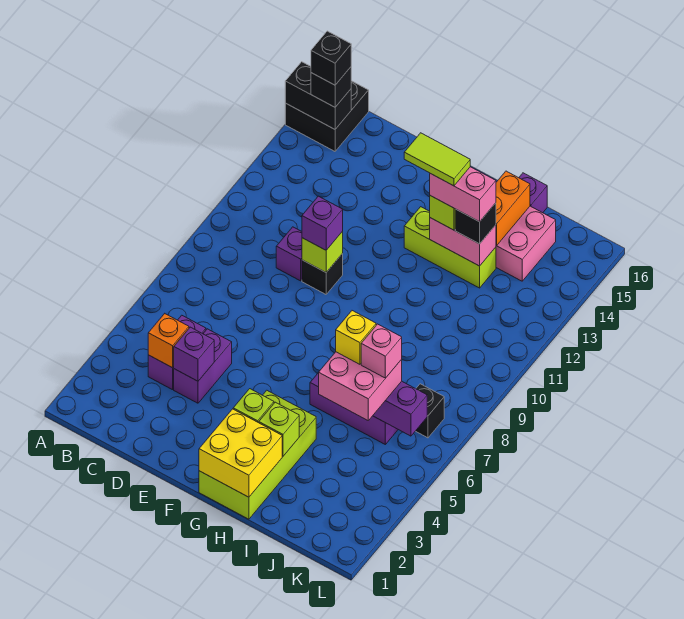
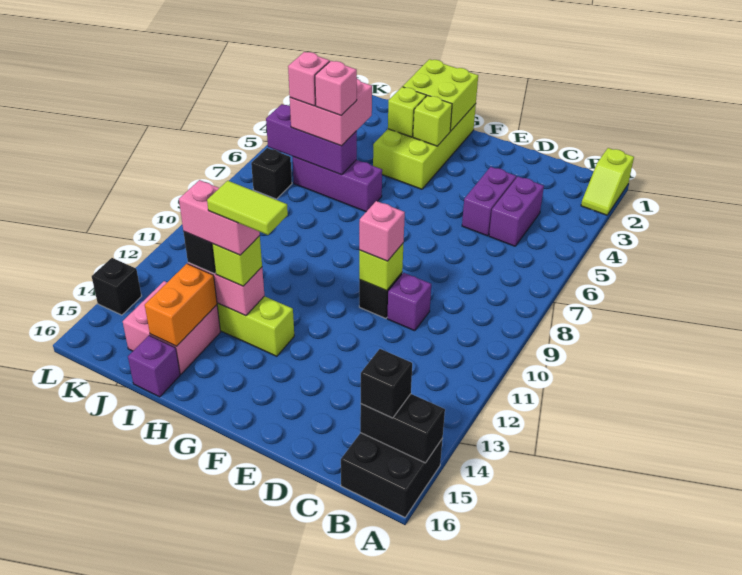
none -> lime 1x2 slope [581,148,634,215]
black 1x1 brick [311,31,351,85] -> black 1x1 brick moved to [92,258,141,315]
orange 1x1 brick [148,314,189,368] -> none
purple 1x1 brick [174,327,214,381] -> none
purple 1x1 brick [302,196,343,250] -> pink 1x1 brick [359,201,405,261]
yellow 2x2 brick [199,409,282,497] -> lime 2x2 brick [403,59,478,131]
yellow 1x1 brick [336,311,376,364] -> pink 1x1 brick [315,61,357,115]

